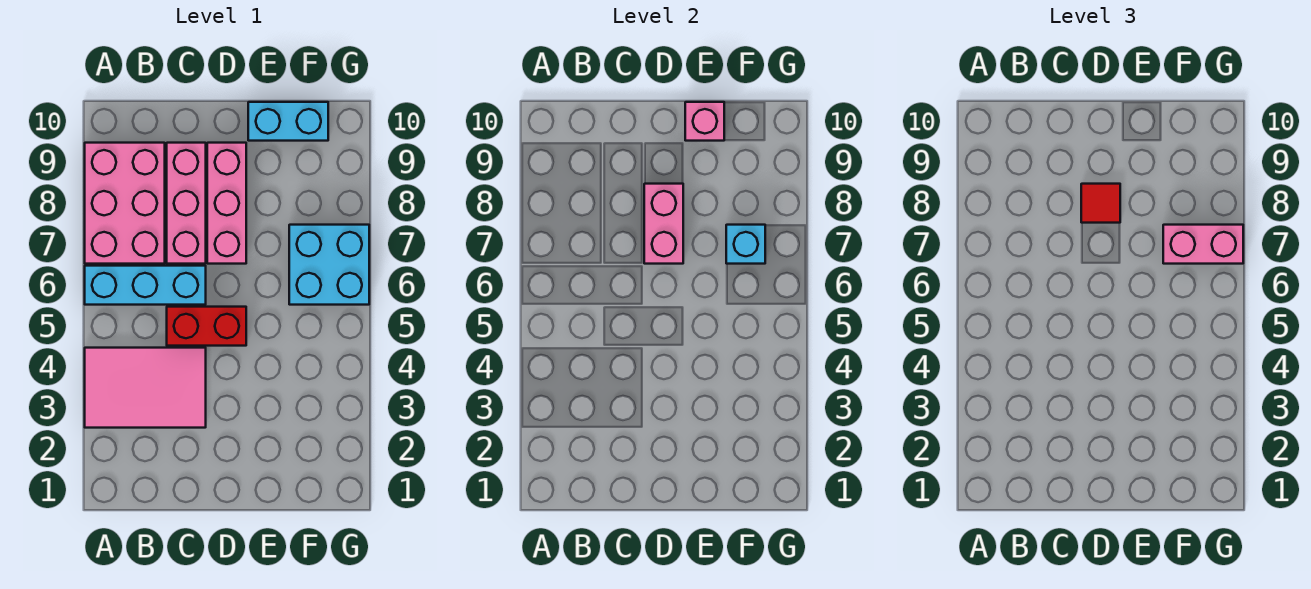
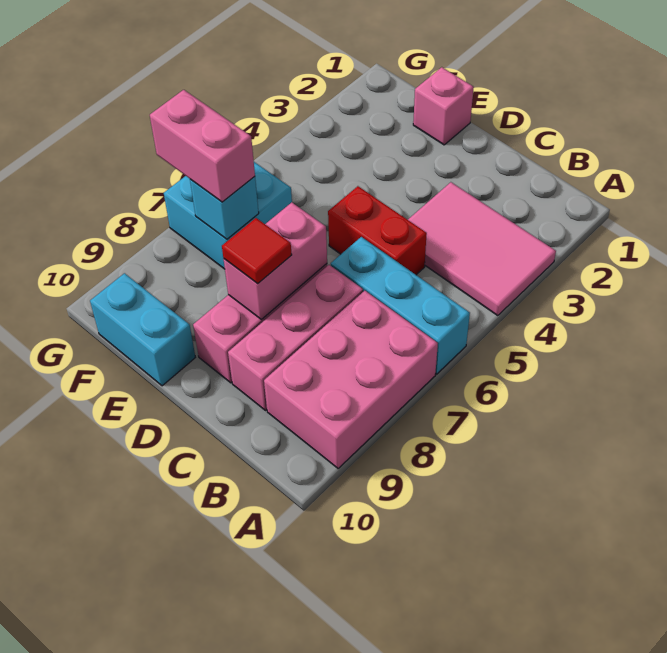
pink 1x1 brick [685,102,724,141] -> pink 1x1 brick moved to [413,67,474,145]

